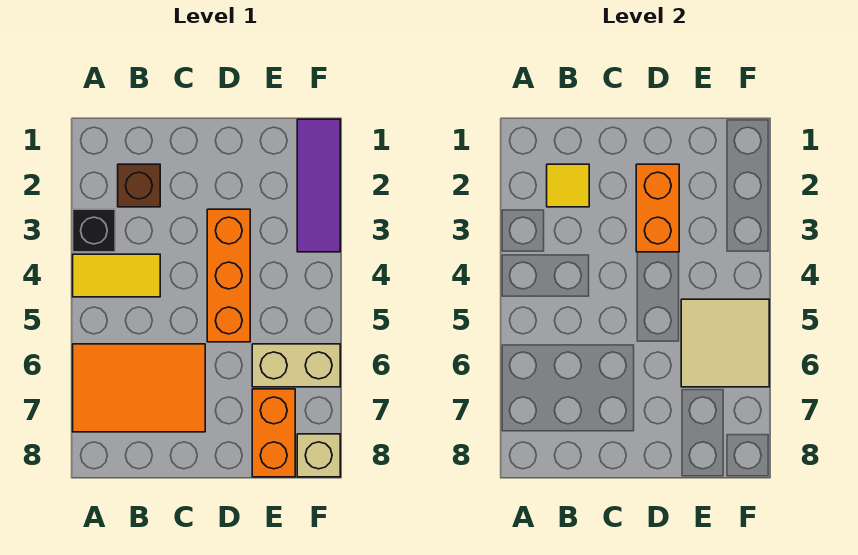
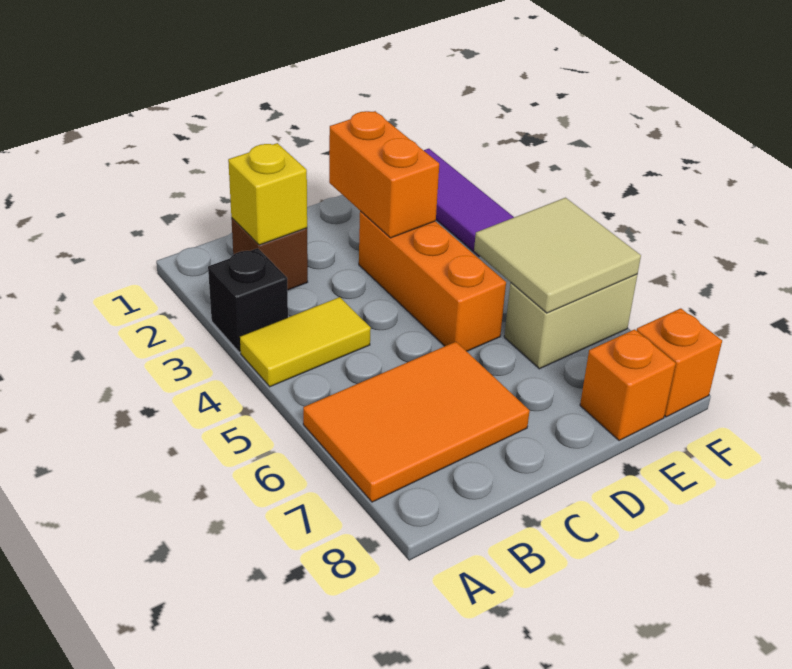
yellow 1x1 tile [547,164,589,207] -> yellow 1x1 brick [228,143,307,245]
orange 1x2 brick [252,389,295,477] -> orange 1x1 brick [580,329,676,441]
tan 1x1 brick [297,434,340,477] -> orange 1x1 brick [637,308,722,417]

